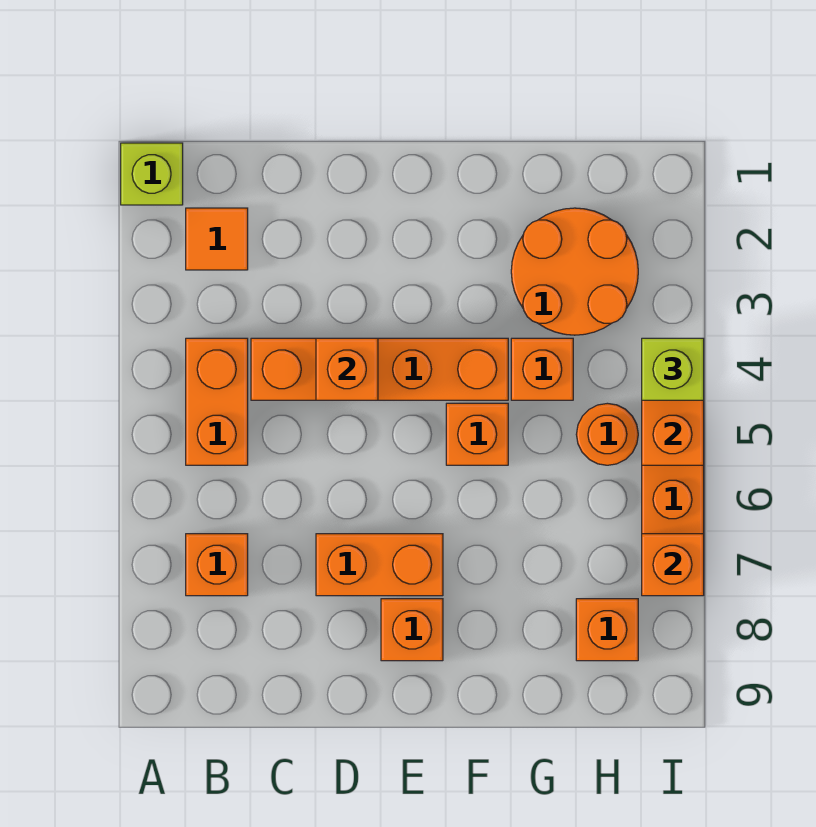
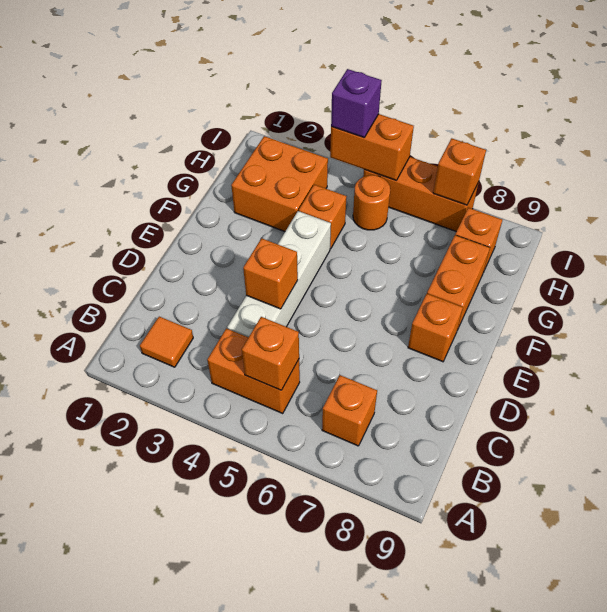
lime 1x1 brick [121,143,183,205] -> none
orange 1x4 brick [251,338,508,400] -> white 1x4 brick [227,211,331,337]
orange 1x2 brick [316,534,443,596] -> orange 1x2 brick moved to [427,235,490,330]
orange 1x1 brick [446,403,508,465] -> orange 1x1 brick moved to [242,317,299,390]
orange 2x2 round brick [511,208,638,335] -> orange 2x2 brick [231,136,328,232]
lime 1x1 brick [642,338,704,400] -> purple 1x1 brick [331,69,382,138]

